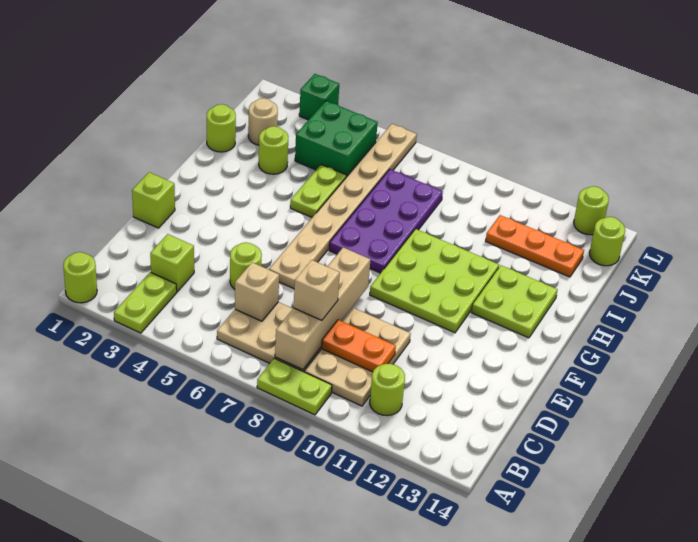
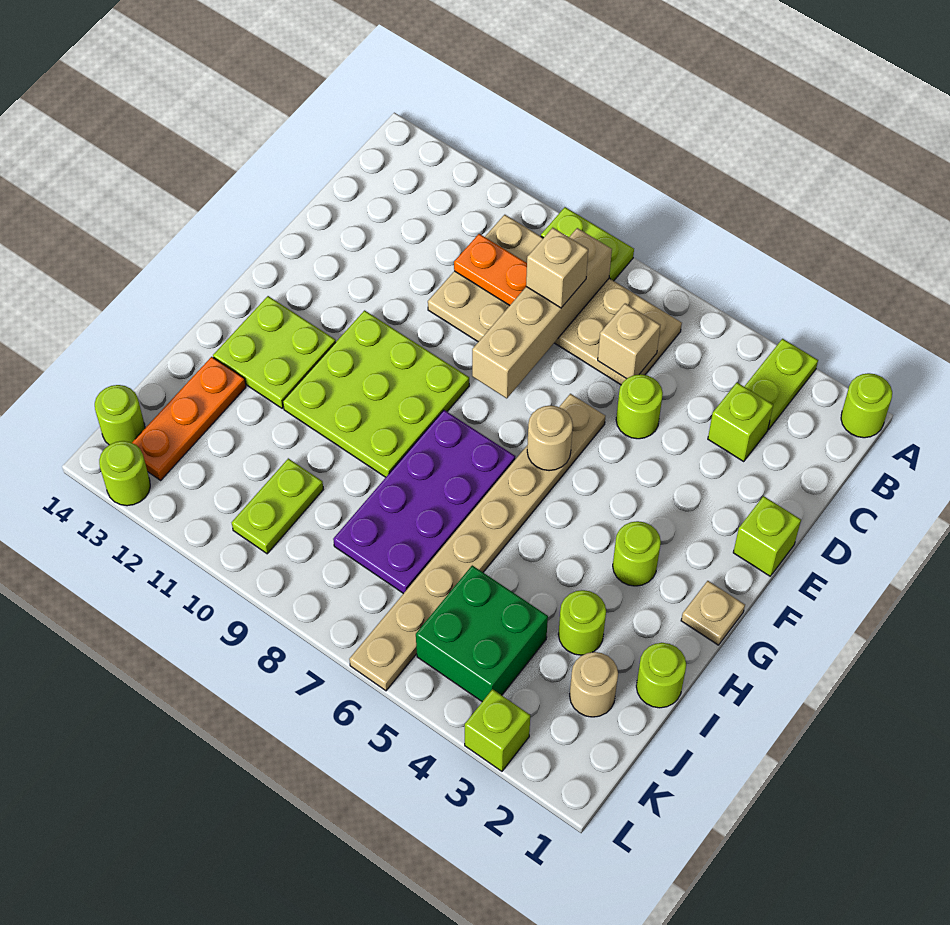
lime 1x1 round brick [370,363,405,416] -> lime 1x1 round brick moved to [613,521,661,586]
none -> tan 1x1 round brick [527,405,573,471]
none -> tan 1x1 plate [681,581,745,645]
lime 1x2 plate [290,164,347,217] -> lime 1x2 plate moved to [232,458,323,554]
orange 1x3 plate [486,215,584,277] -> orange 1x3 plate turned to [132,357,246,480]
green 1x1 brick [299,74,339,120] -> lime 1x1 brick [465,689,530,771]

